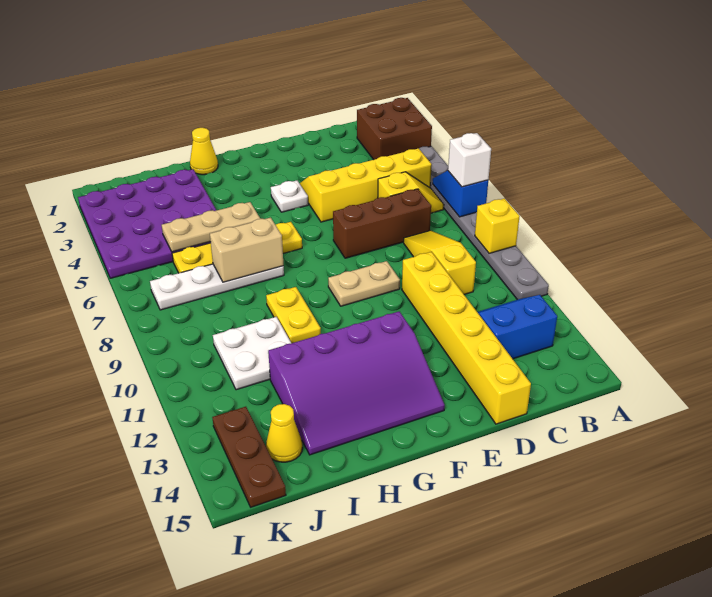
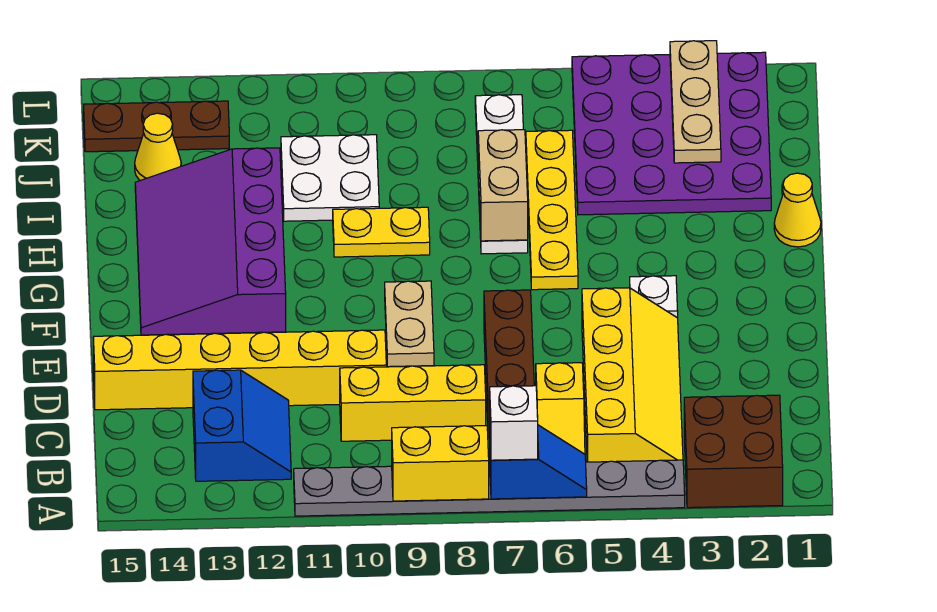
yellow 1x1 brick [475,198,520,253] -> yellow 1x2 brick [392,426,489,501]
yellow 1x3 slope [404,230,476,295] -> yellow 1x3 brick [340,365,486,441]
tan 1x3 plate [162,202,260,252] -> tan 1x3 plate moved to [670,41,721,163]

